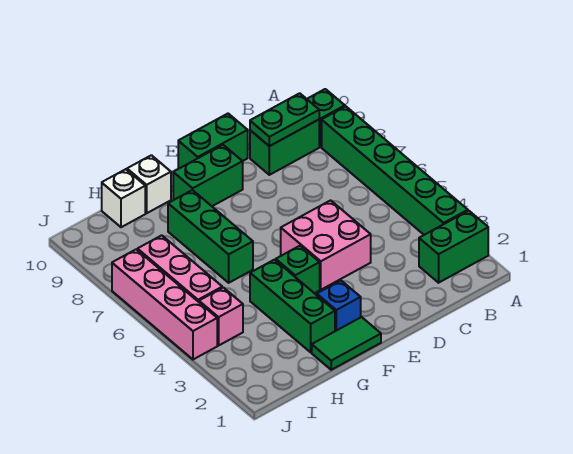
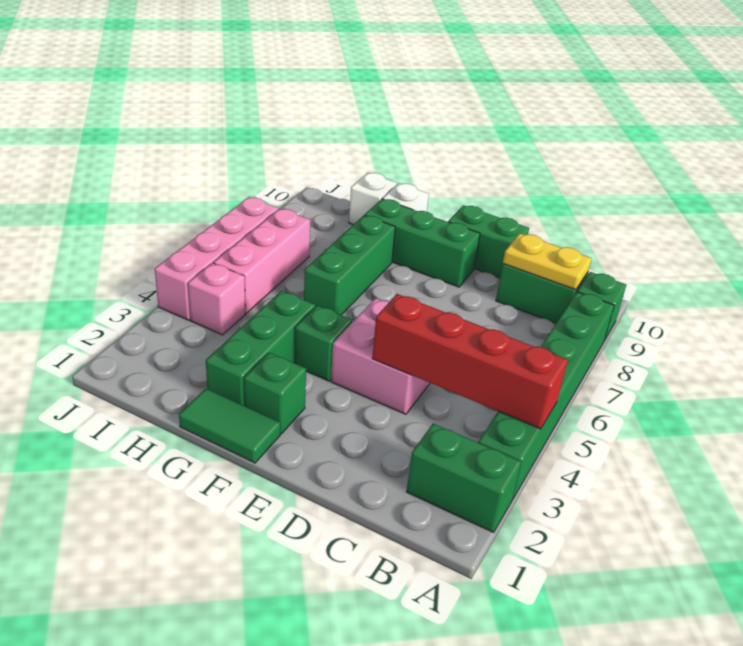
none -> red 1x4 brick [372,294,568,429]
green 1x2 plate [250,93,319,146] -> yellow 1x2 plate [503,233,592,290]
green 1x2 brick [173,145,243,206] -> green 1x3 brick [365,199,480,287]
blue 1x1 brick [317,281,361,331] -> green 1x1 brick [244,353,306,434]

